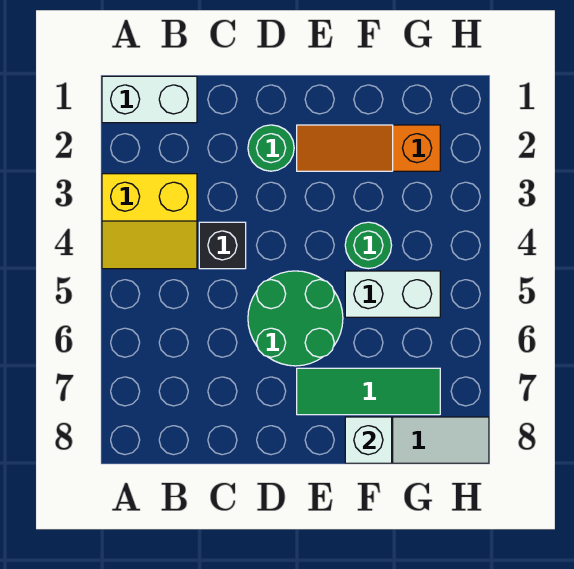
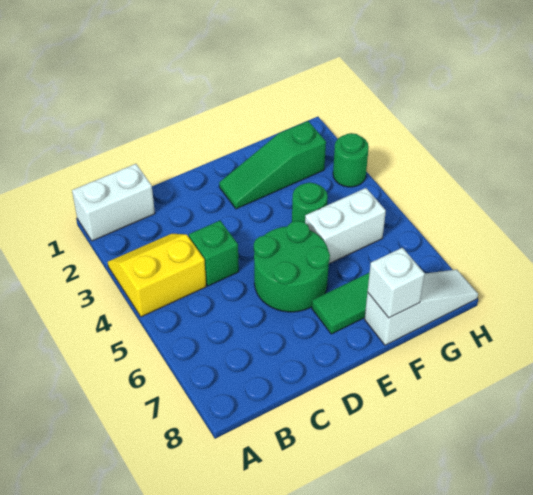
yellow 2x2 slope [102,174,197,269] -> yellow 2x2 slope turned to [108,234,206,317]
black 1x1 brick [199,222,246,269] -> green 1x1 brick [189,221,239,286]
green 1x1 round brick [248,125,294,171] -> green 1x1 round brick moved to [333,133,369,187]
orange 1x3 slope [297,125,440,171] -> green 1x3 slope [219,121,326,209]

